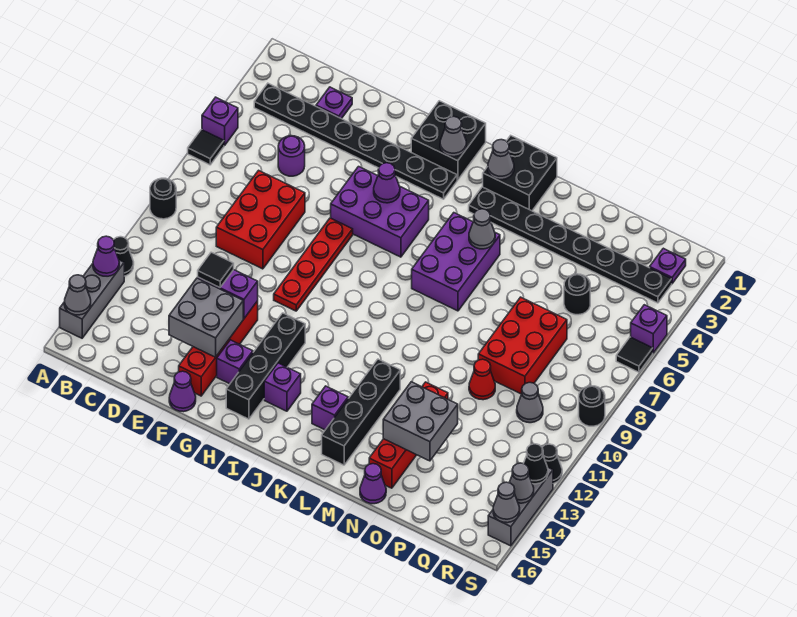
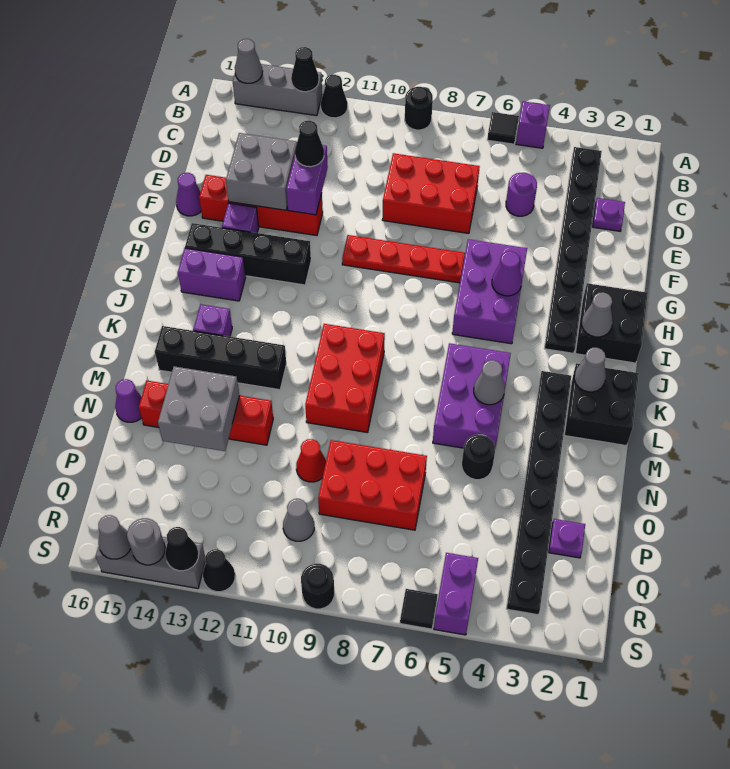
purple 1x1 cone [93,236,119,276] -> black 1x1 cone [291,47,319,92]
black 1x1 tile [198,252,234,288] -> black 1x1 cone [295,121,324,167]
purple 1x1 brick [264,363,301,411] -> purple 1x2 brick [178,248,246,301]
purple 2x3 brick [412,213,500,311] -> purple 2x3 brick turned to [433,343,511,449]
none -> red 2x3 brick [305,324,385,433]
black 1x1 round brick [564,274,590,315] -> black 1x1 round brick moved to [462,435,495,480]
purple 1x1 plate [650,248,686,283] -> purple 1x1 plate moved to [549,519,585,558]
purple 1x1 brick [631,305,667,353] -> purple 1x2 brick [434,553,478,635]
grey 1x1 cone [509,463,534,503] -> grey 1x1 round brick [127,518,165,565]

